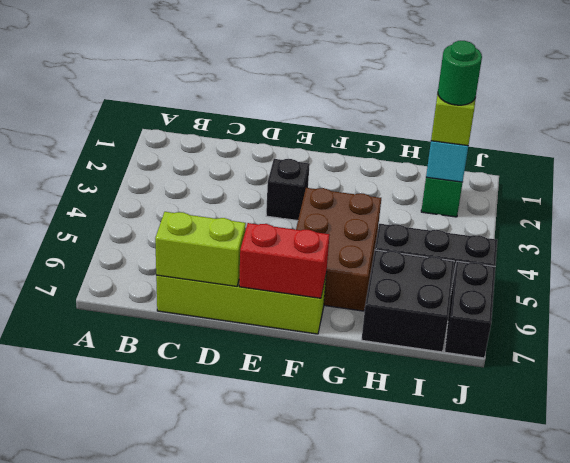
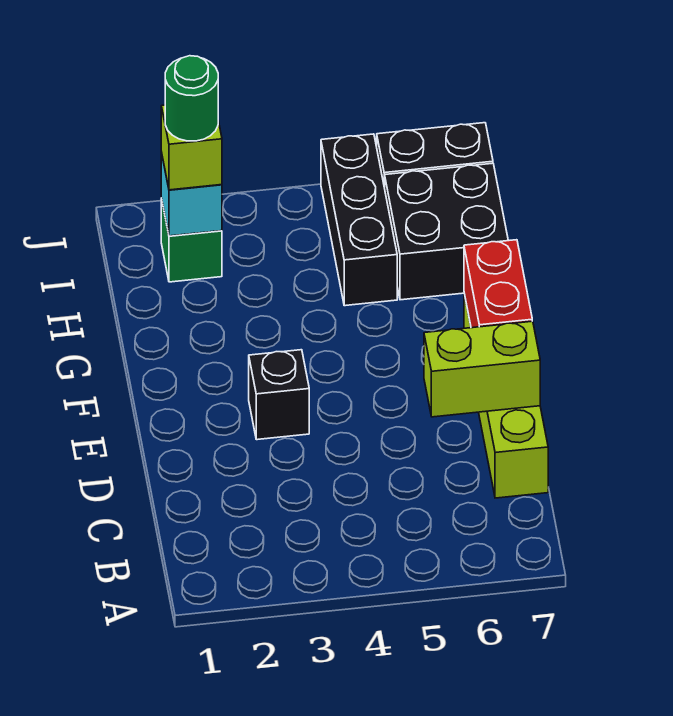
lime 1x2 brick [155,212,246,286] -> lime 1x2 brick turned to [424,321,540,417]
brown 2x3 brick [296,188,381,311] -> none

